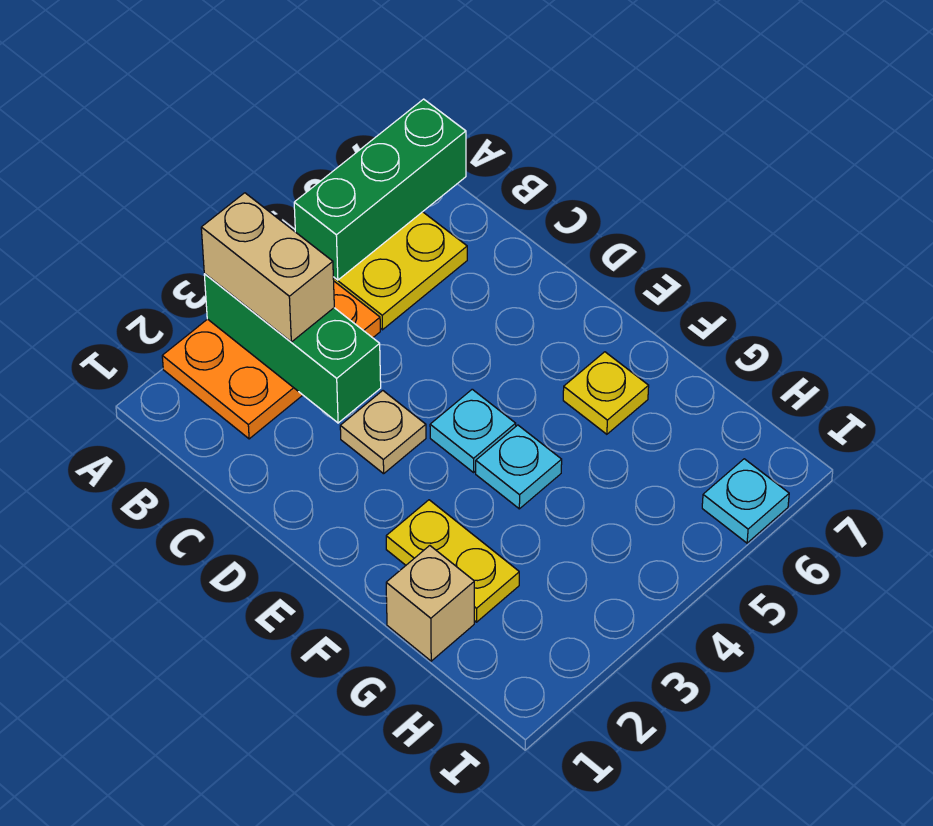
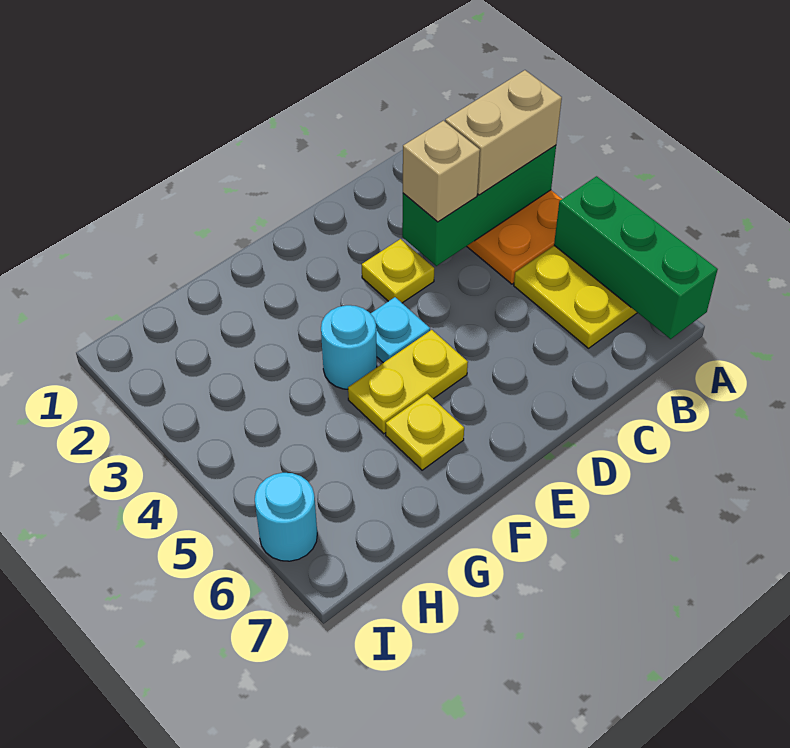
tan 1x1 plate [340,391,426,474] -> yellow 1x1 plate [362,239,434,303]
yellow 1x2 plate [386,500,519,622] -> yellow 1x2 plate moved to [348,330,468,434]
cyan 1x1 plate [476,425,562,509] -> cyan 1x1 round brick [321,305,377,389]
tan 1x1 brick [386,546,474,661] -> tan 1x1 brick moved to [403,121,480,222]
cyan 1x1 plate [702,459,789,543] -> cyan 1x1 round brick [255,473,317,561]

